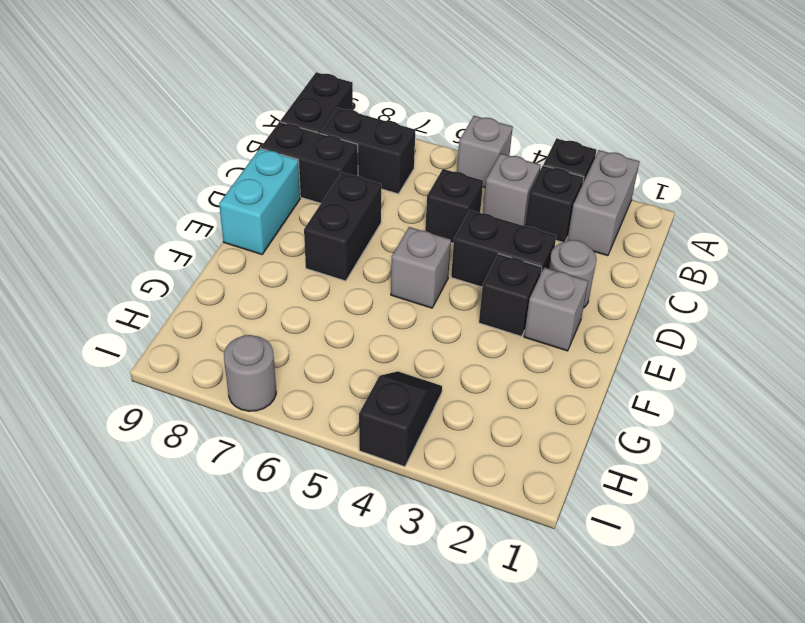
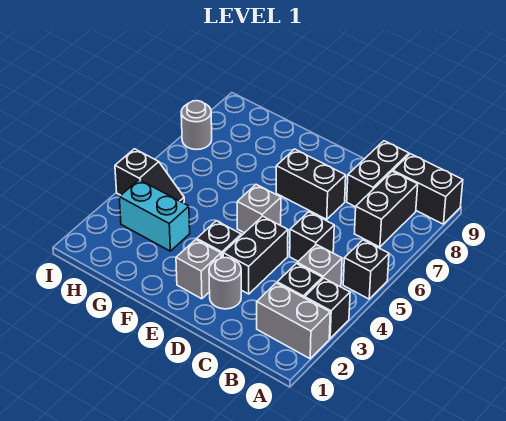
grey 1x1 brick [457,116,513,188] -> black 1x1 brick [343,240,389,299]
cyan 1x2 brick [219,148,300,254] -> cyan 1x2 brick moved to [119,180,190,251]

